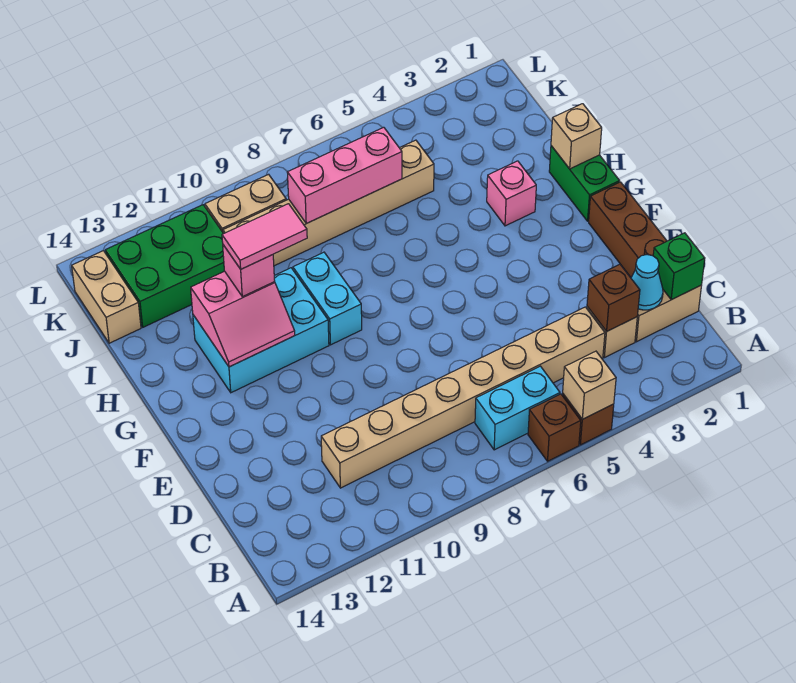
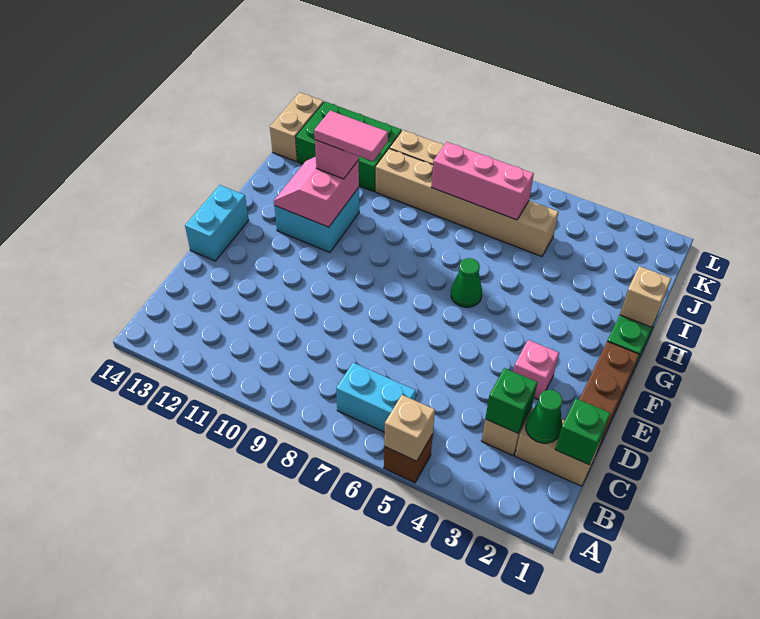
brown 1x1 brick [528,394,581,461] -> none
cyan 1x1 cone [631,255,663,310] -> green 1x1 cone [526,390,562,443]
brown 1x1 brick [587,264,640,331] -> green 1x1 brick [485,368,538,433]
tan 1x8 brick [321,307,605,488] -> none
none -> green 1x1 cone [451,258,482,307]
cyan 1x2 brick [293,252,362,345] -> cyan 1x2 brick moved to [185,185,249,261]
cyan 2x3 brick [193,268,329,393] -> cyan 2x2 brick [274,188,359,252]
pink 2x2 slope [191,271,295,367] -> pink 2x2 slope turned to [274,157,359,227]
pink 1x1 brick [487,161,536,226] -> pink 1x1 brick moved to [513,340,559,400]

